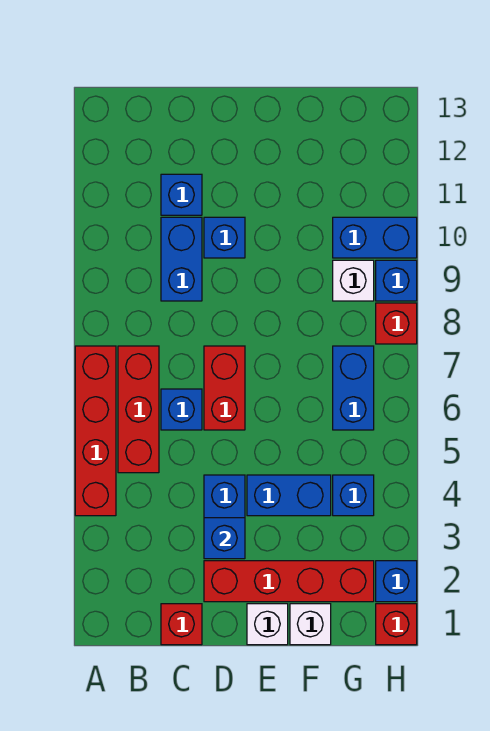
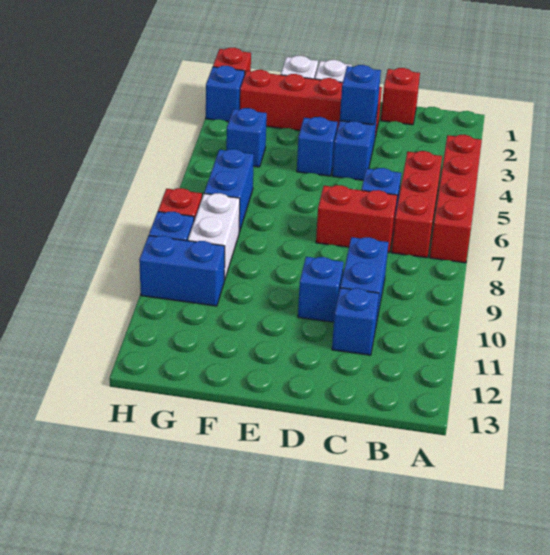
red 1x2 brick [204,346,245,430] -> red 1x2 brick turned to [316,185,397,253]
blue 1x2 brick [247,475,331,516] -> blue 1x1 brick [297,117,338,176]
white 1x1 brick [333,260,374,301] -> white 1x2 brick [188,193,240,280]

